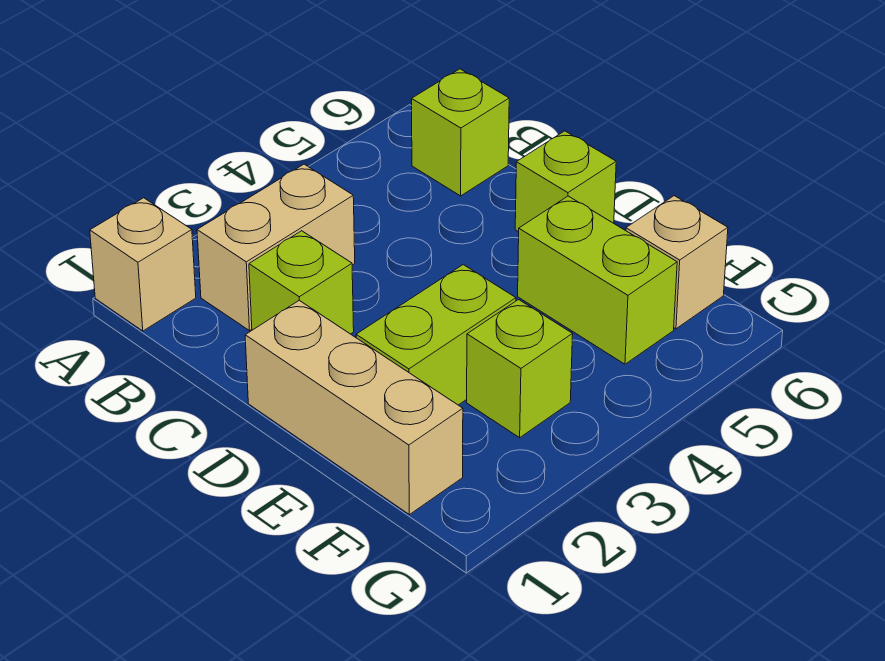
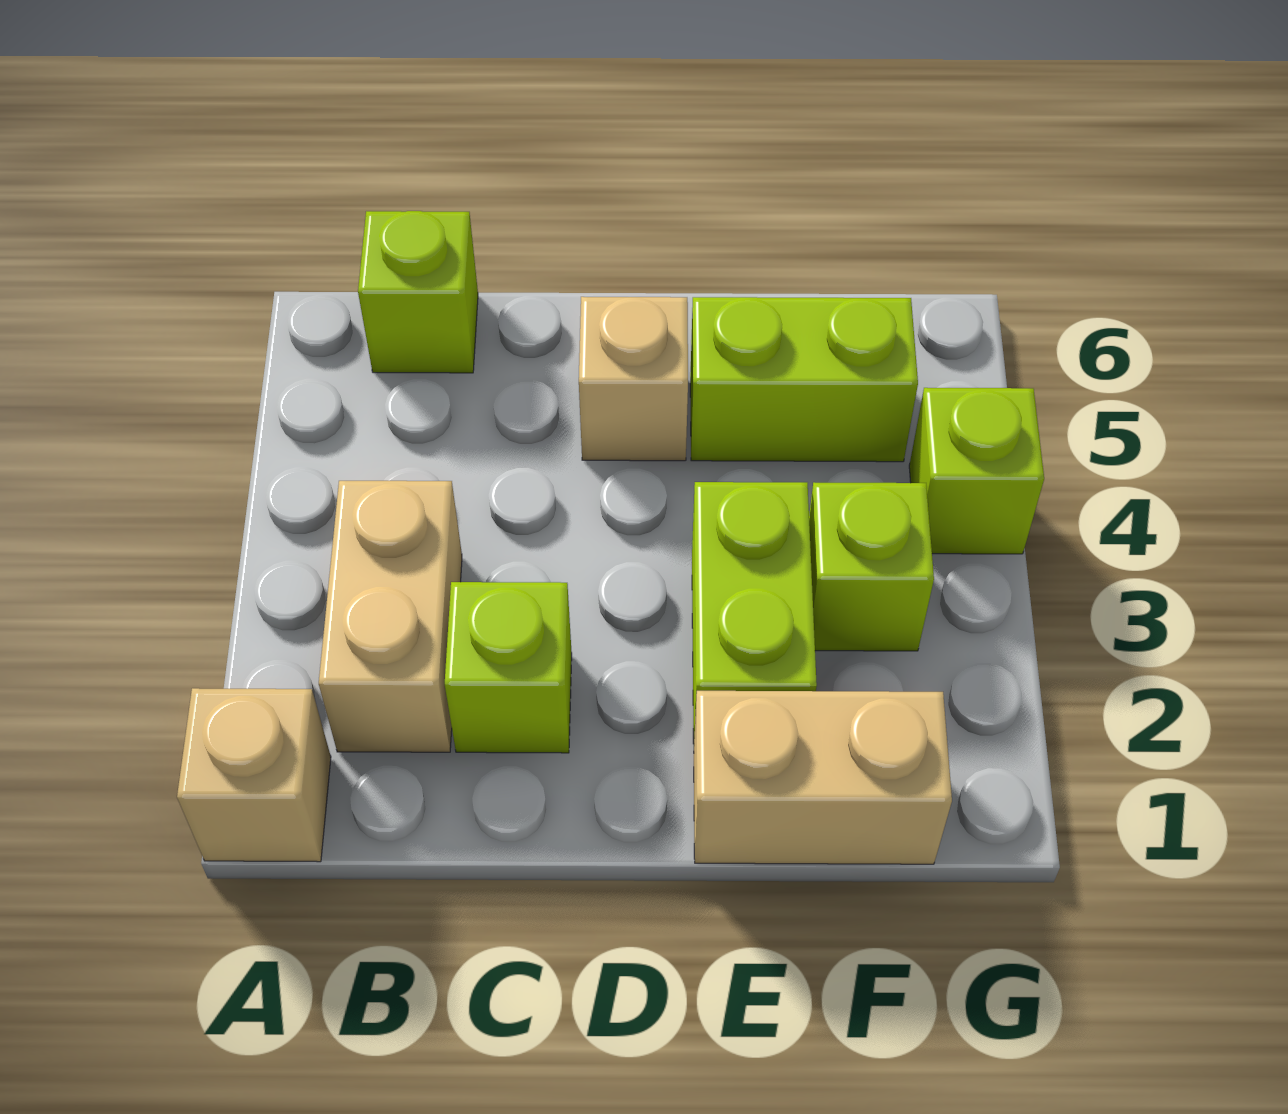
tan 1x3 brick [245,300,463,515] -> tan 1x2 brick [694,691,952,864]
lime 1x1 brick [515,131,616,232] -> lime 1x1 brick moved to [909,388,1044,554]
tan 1x1 brick [626,196,728,329] -> tan 1x1 brick moved to [579,297,688,461]

